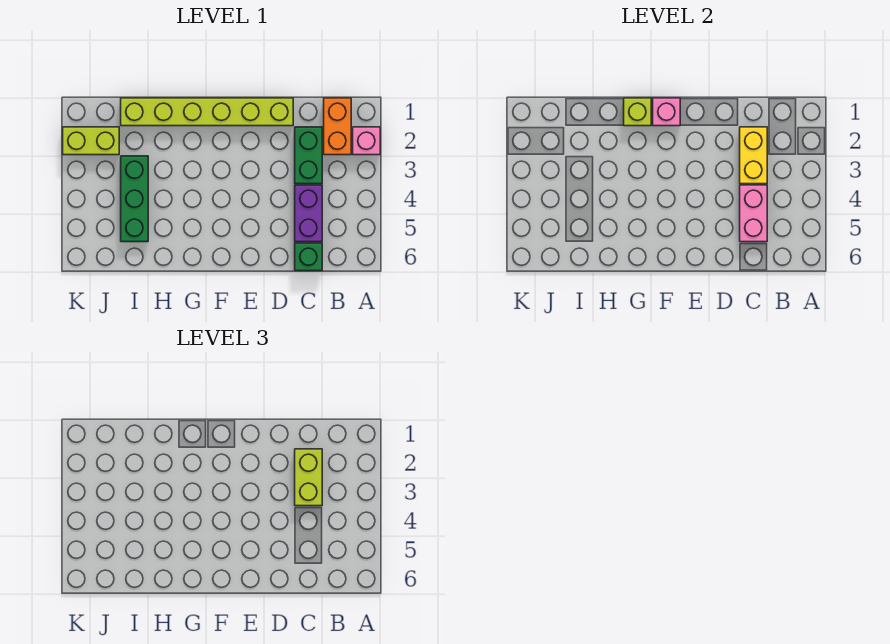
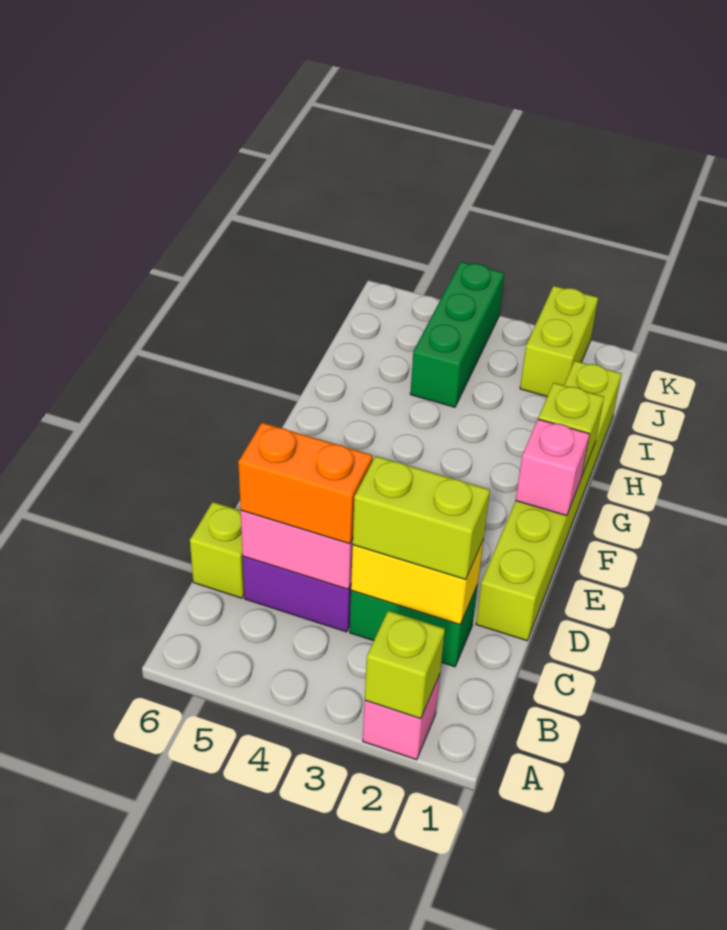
none -> lime 1x1 brick [365,611,445,719]
orange 1x2 brick [324,98,351,155] -> orange 1x2 brick moved to [238,423,373,544]
green 1x1 brick [295,243,322,271] -> lime 1x1 brick [190,502,244,598]
green 1x3 brick [121,156,148,242] -> green 1x3 brick turned to [410,262,504,407]

